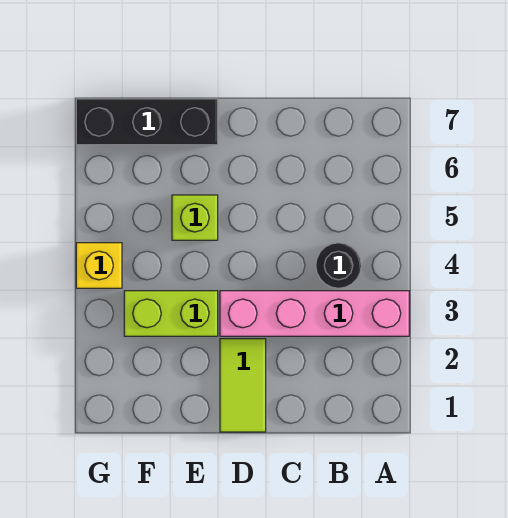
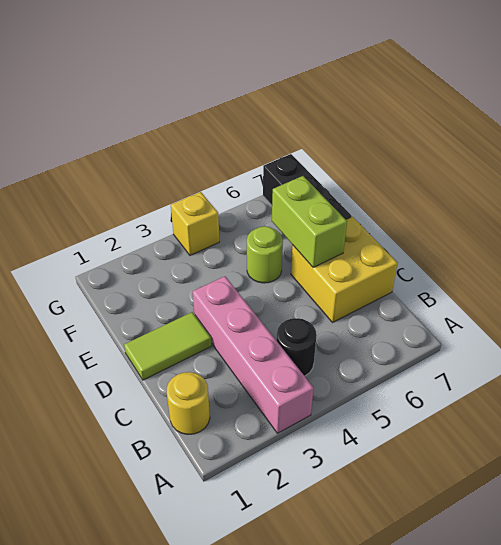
none -> yellow 1x1 round brick [167,372,210,434]
none -> yellow 2x2 brick [291,217,398,323]
lime 1x2 brick [124,291,218,336] -> lime 1x2 brick moved to [272,176,347,267]
lime 1x1 brick [172,195,218,240] -> lime 1x1 round brick [247,226,283,283]

